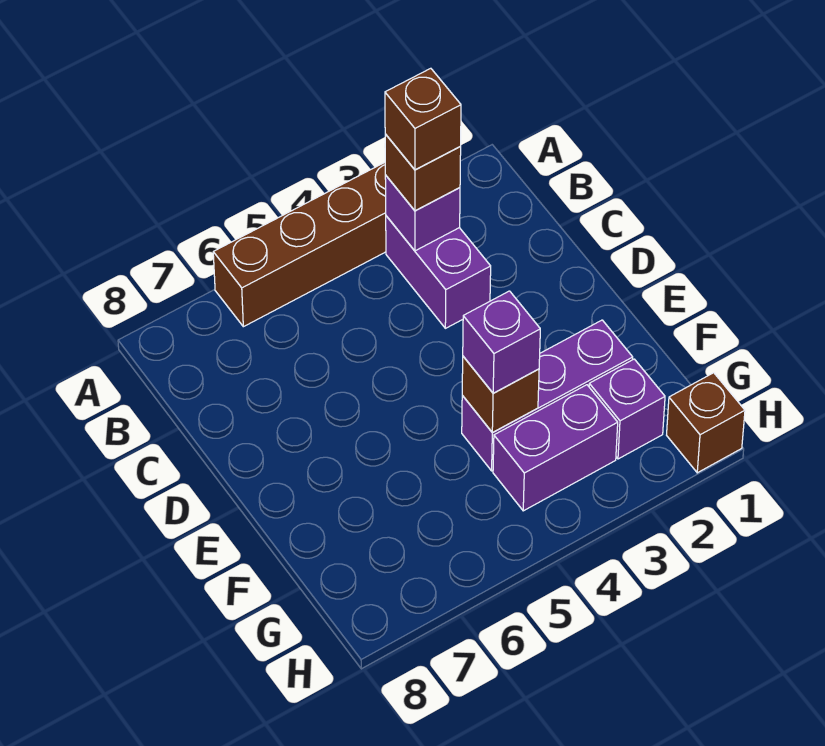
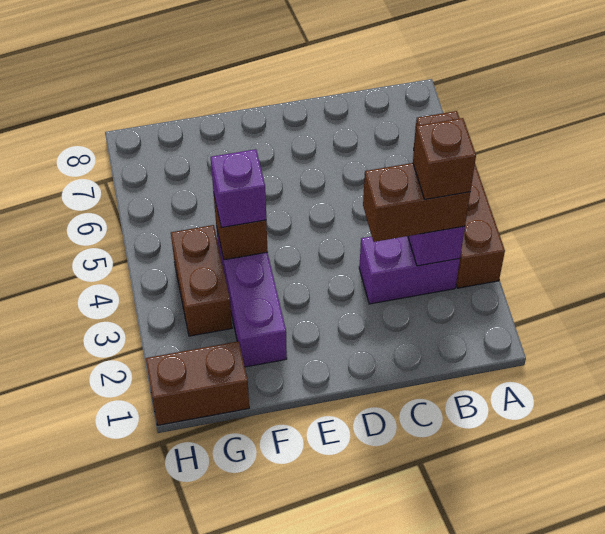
brown 1x1 brick [385,134,461,211] -> brown 1x2 brick [363,163,470,242]
purple 1x1 brick [589,359,665,459] -> none
purple 1x2 brick [493,385,618,511] -> brown 1x2 brick [171,225,232,336]
brown 1x1 brick [667,373,745,473] -> brown 1x2 brick [146,341,249,425]

